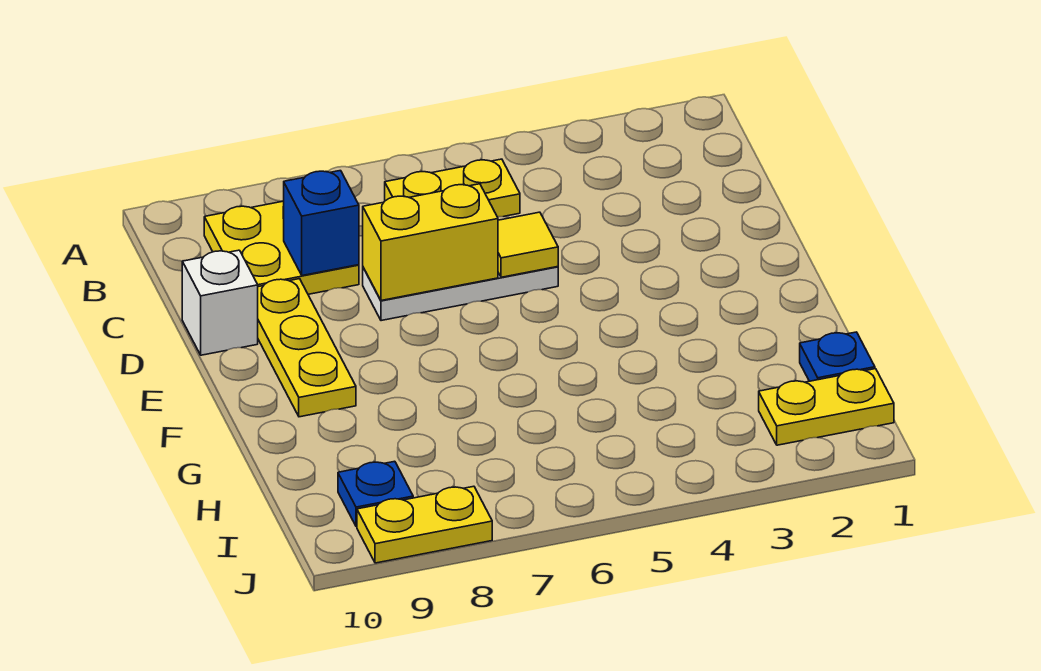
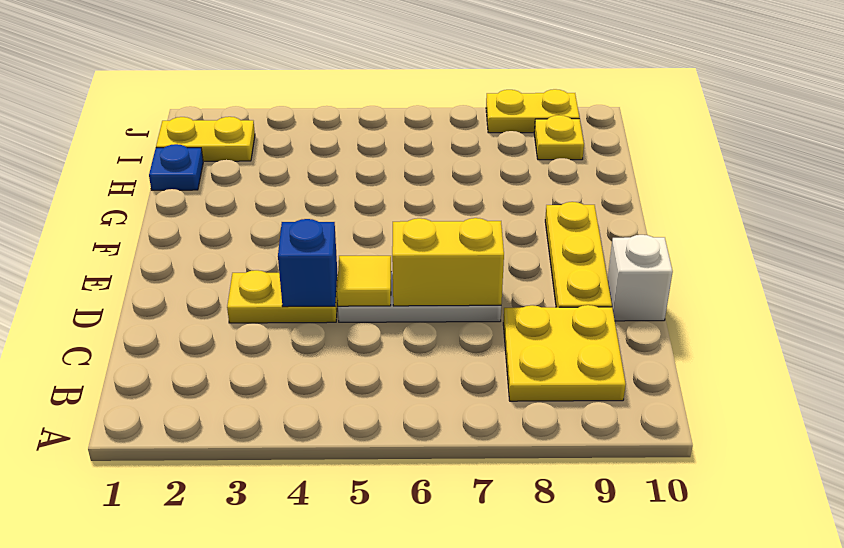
yellow 1x2 plate [385,159,520,217] -> yellow 1x2 plate moved to [227,270,338,323]
blue 1x1 brick [284,171,359,276] -> blue 1x1 brick moved to [278,219,337,307]
blue 1x1 plate [338,461,413,527] -> yellow 1x1 plate [534,115,584,160]

